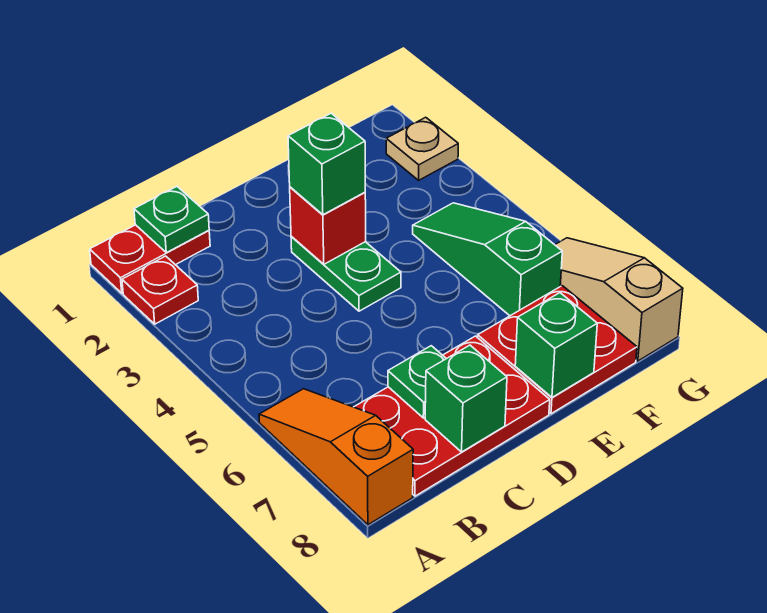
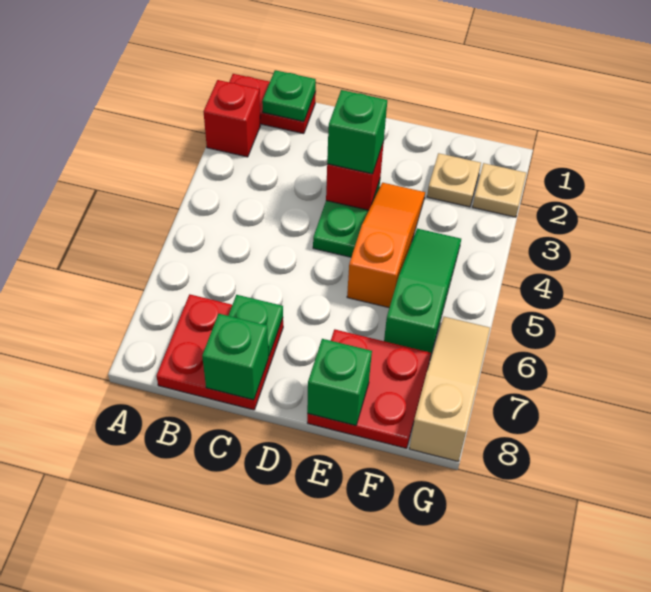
red 1x1 plate [122,256,198,324] -> red 1x1 brick [204,80,260,157]
orange 1x3 slope [259,389,413,525] -> orange 1x3 slope moved to [347,183,425,308]
red 2x3 plate [354,336,550,496] -> red 2x2 plate [157,294,283,410]
none -> tan 1x1 plate [427,153,481,207]

